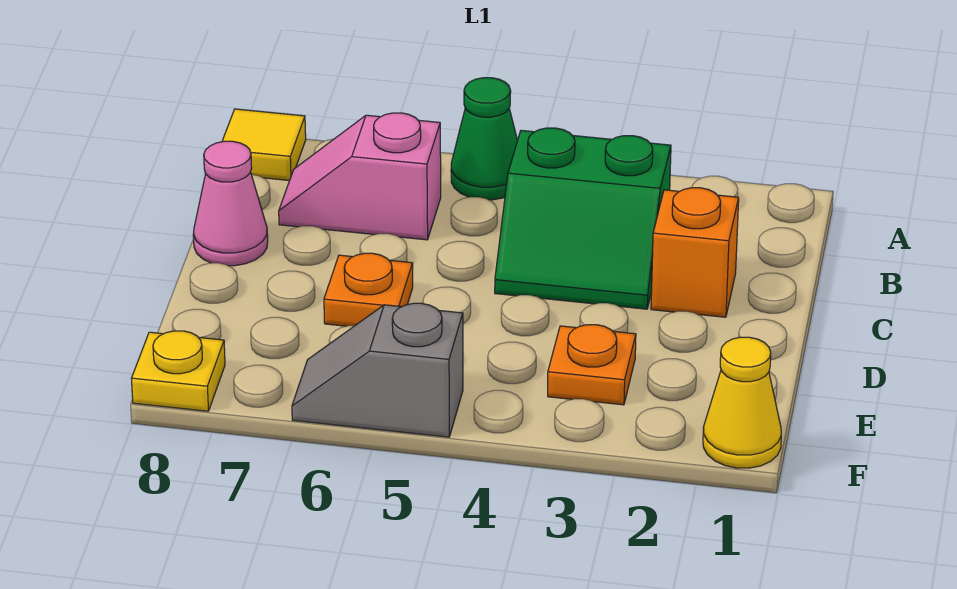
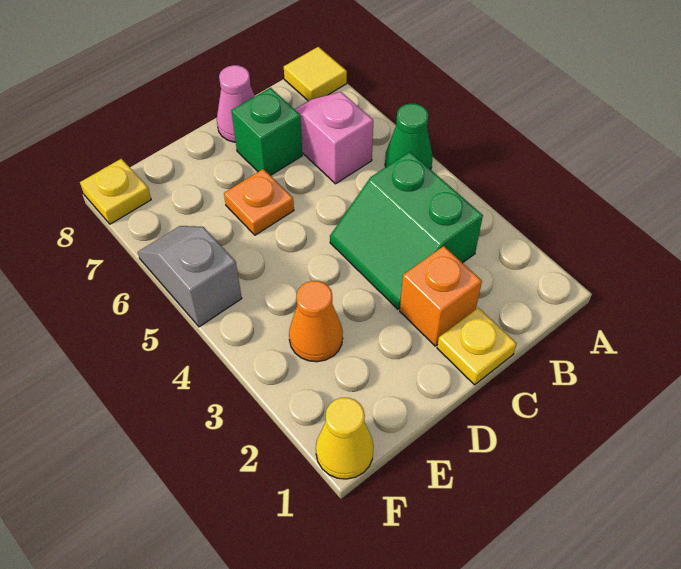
none -> yellow 1x1 plate [437,308,517,385]
none -> green 1x1 brick [231,88,302,176]
orange 1x1 plate [548,325,636,405] -> orange 1x1 cone [289,281,343,362]

